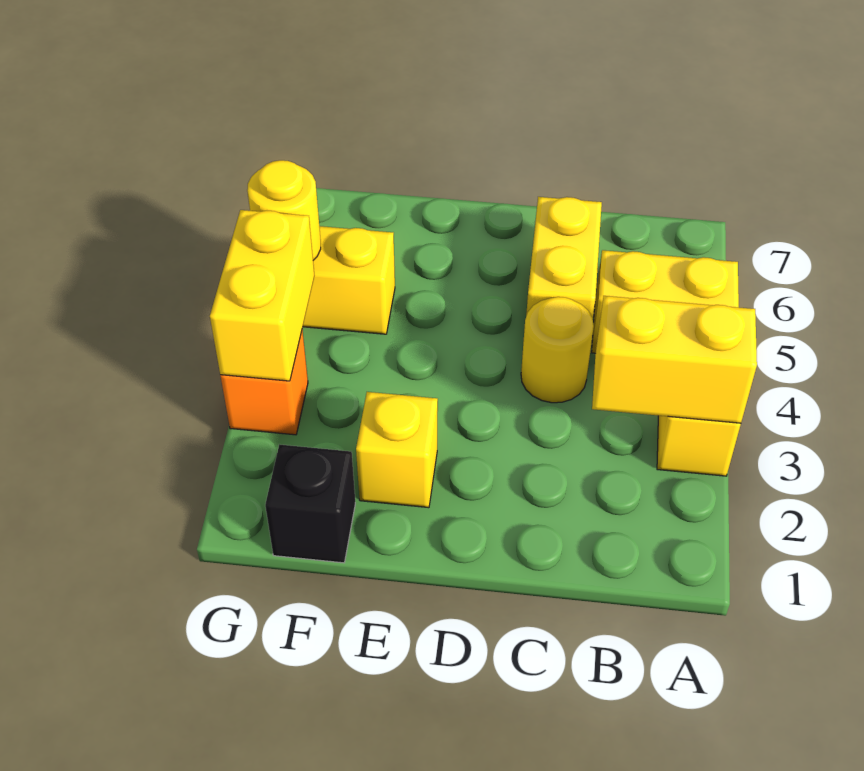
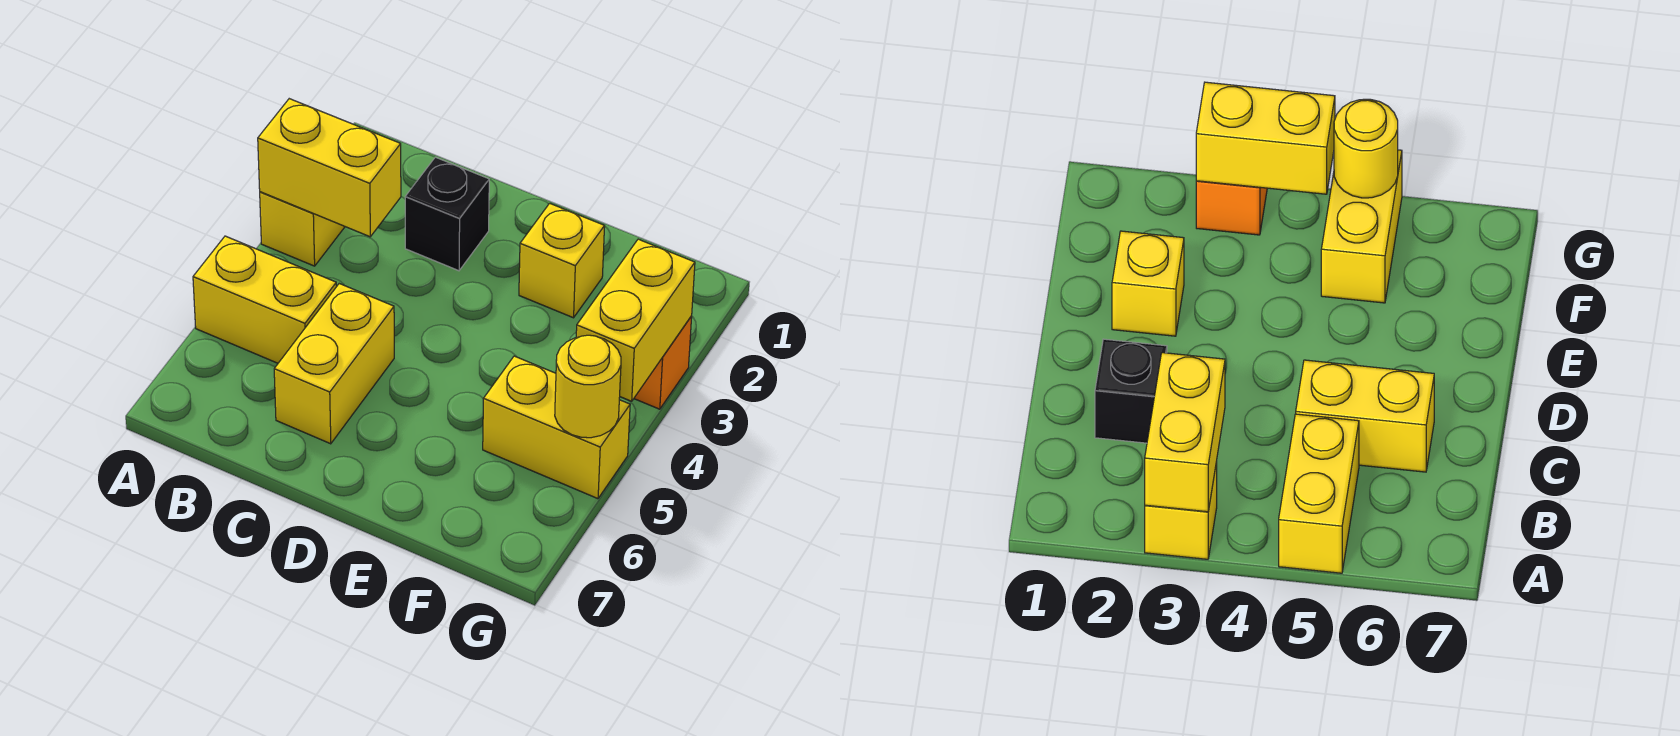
yellow 1x1 round brick [521,297,594,403] -> none
black 1x1 brick [265,444,355,563] -> black 1x1 brick moved to [405,157,489,271]

